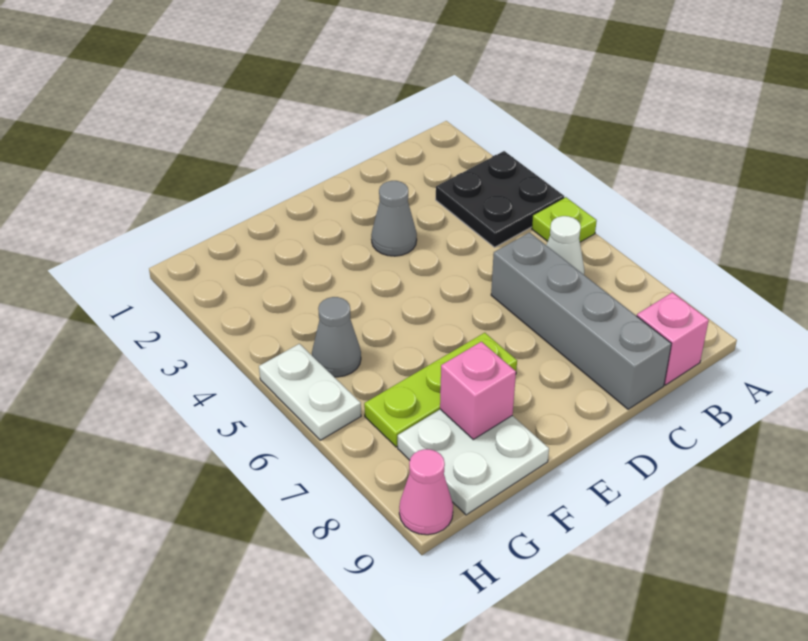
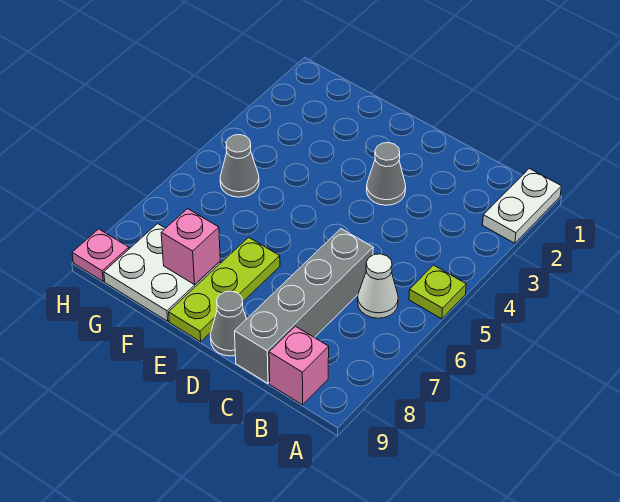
black 2x2 plate [436,151,564,247] -> none
none -> grey 1x1 cone [210,291,246,356]
lime 1x3 plate [364,333,517,447] -> lime 1x3 plate turned to [169,237,280,342]
white 1x2 plate [259,344,361,440] -> white 1x2 plate moved to [483,169,561,243]
pink 1x1 cone [399,449,453,535] -> pink 1x1 plate [72,229,129,281]

